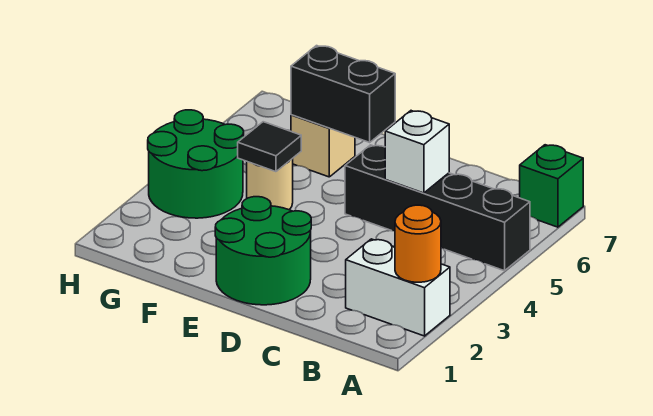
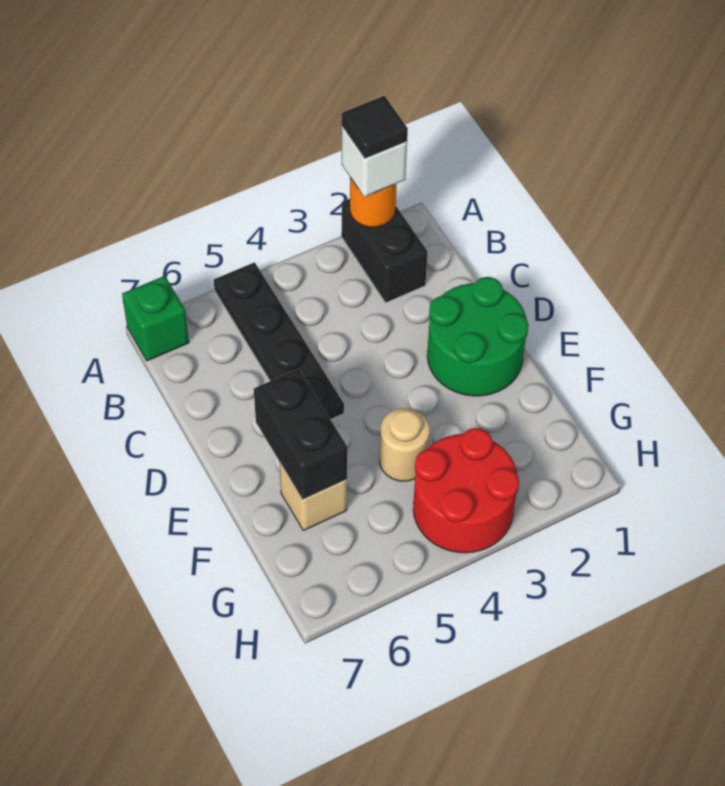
white 1x2 brick [346,239,450,336] -> black 1x2 brick [341,199,428,303]
black 1x4 brick [345,145,530,271] -> black 1x4 plate [214,262,344,419]
white 1x1 brick [385,111,449,193] -> white 1x1 brick moved to [342,127,407,197]
black 1x1 tile [238,122,301,172] -> black 1x1 tile moved to [342,96,408,158]
green 2x2 round brick [148,110,244,218] -> red 2x2 round brick [413,428,519,553]

